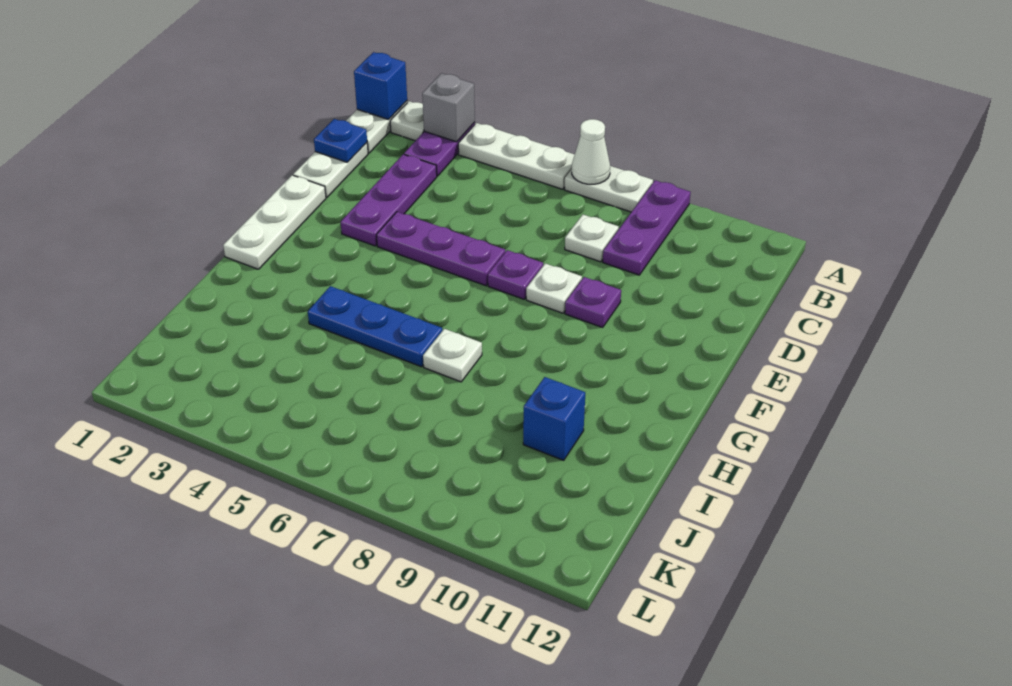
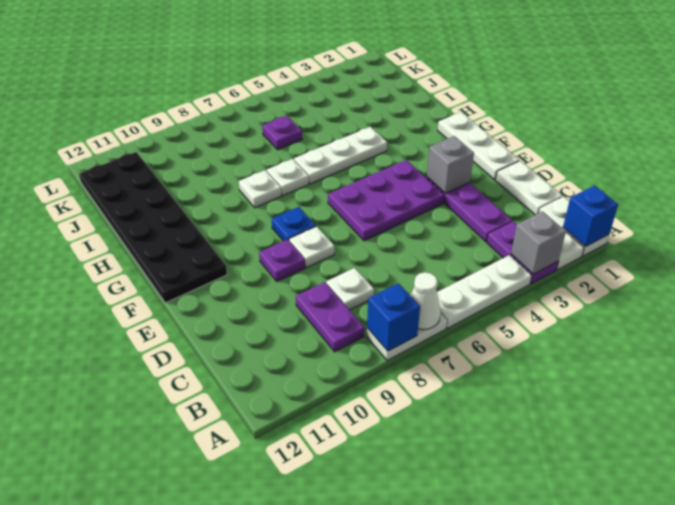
purple 1x3 plate [603,180,691,275] -> purple 1x2 plate [296,282,365,352]
blue 1x1 plate [314,119,367,162] -> blue 1x1 plate moved to [272,207,316,241]
none -> grey 1x1 brick [427,136,474,194]
purple 1x3 plate [376,212,505,286] -> purple 2x3 plate [328,160,444,241]
purple 1x1 plate [488,250,543,299] -> purple 1x1 plate moved to [262,116,302,150]
none -> black 2x6 plate [79,152,227,303]
blue 1x3 plate [308,286,443,367] -> white 1x3 plate [294,127,387,184]
none -> white 1x1 plate [239,170,281,208]
blue 1x1 brick [523,377,585,460] -> blue 1x1 brick moved to [367,283,420,351]

